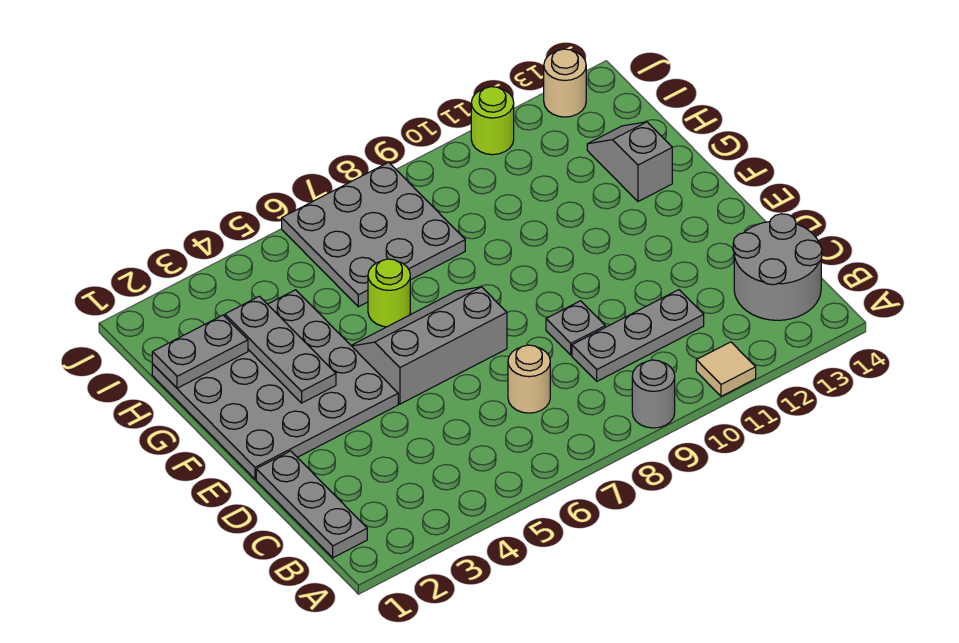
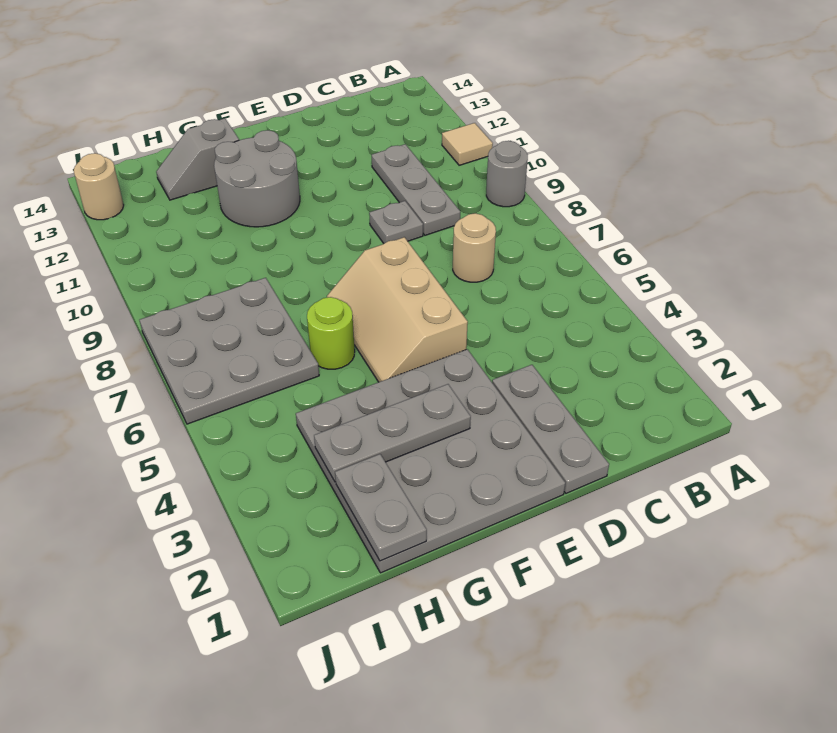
grey 1x3 plate [256,451,367,558] -> grey 1x3 plate turned to [492,365,609,493]
grey 2x2 round brick [733,214,822,320] -> grey 2x2 round brick moved to [214,130,300,227]
grey 2x3 slope [351,287,507,404] -> tan 2x3 slope [327,237,468,382]
lime 1x1 round brick [471,87,514,155] -> none

